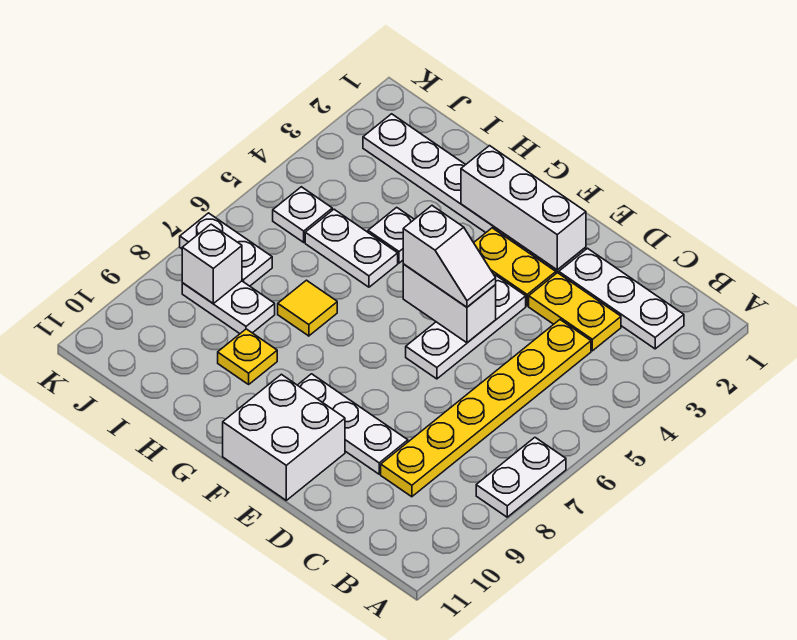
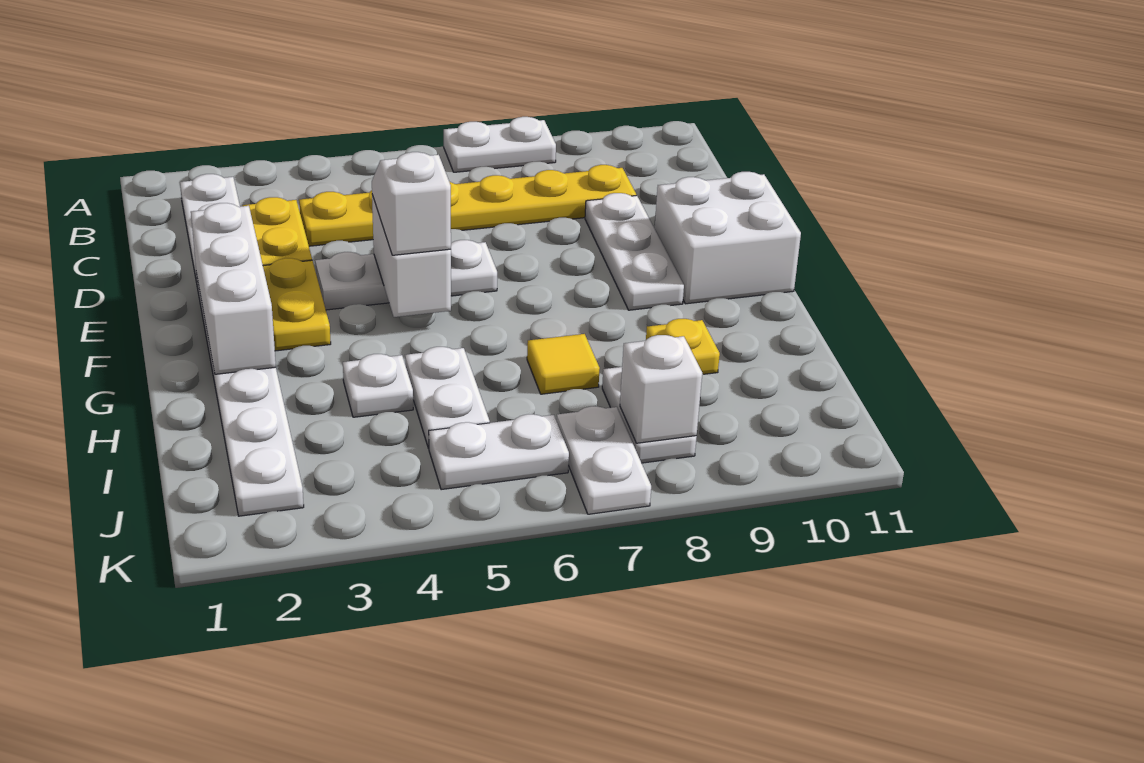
white 1x1 plate [273,187,332,242] -> white 1x2 plate [429,414,569,490]

